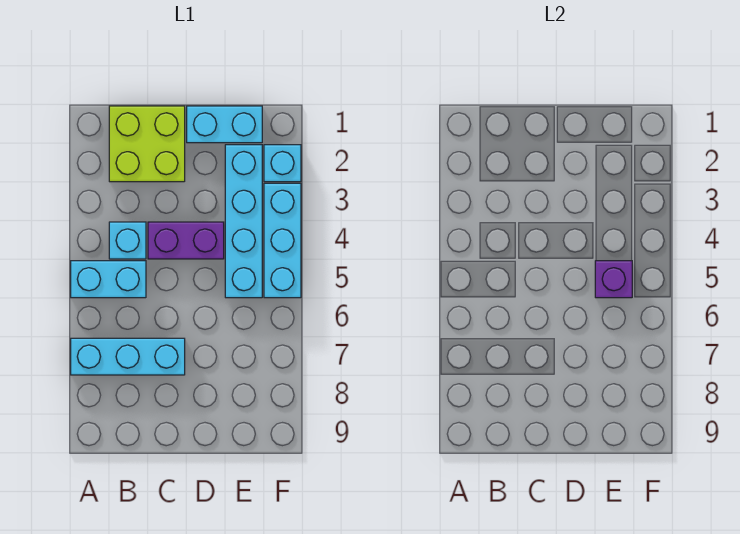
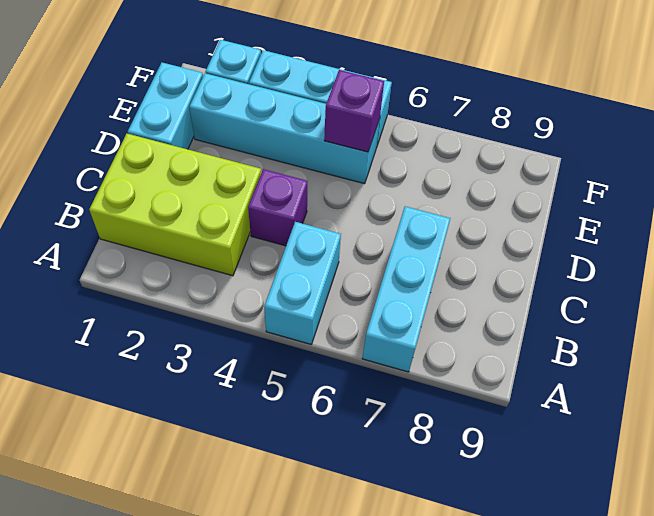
lime 2x2 brick [109,106,185,182] -> lime 2x3 brick [89,134,261,276]
cyan 1x1 brick [109,222,146,259] -> none
purple 1x2 brick [148,222,224,259] -> purple 1x1 brick [248,169,307,246]

